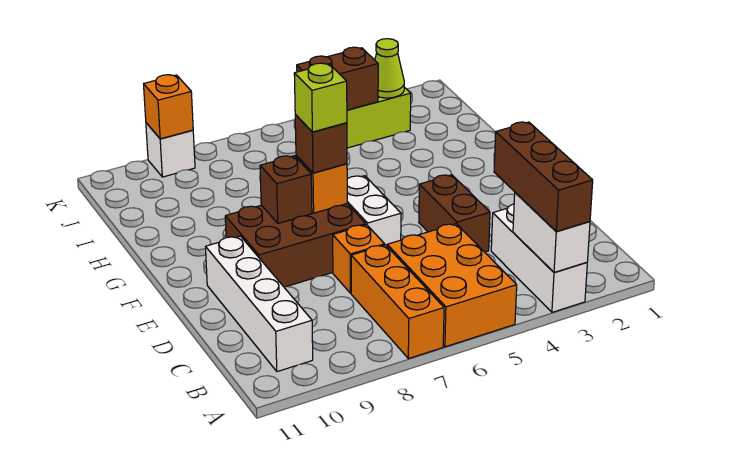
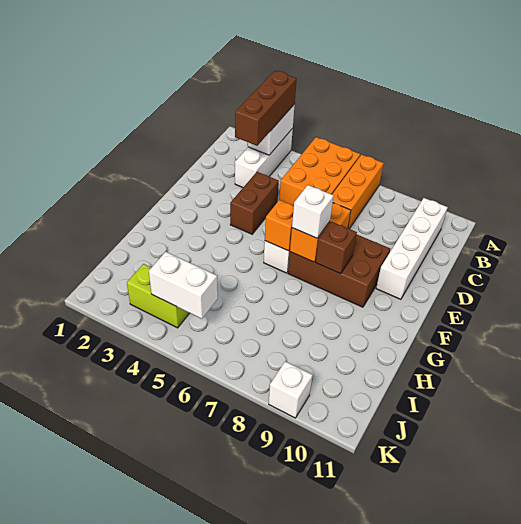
brown 1x1 brick [295,115,347,173] -> white 1x1 brick [292,185,334,238]
lime 1x1 brick [294,63,347,132] -> none
lime 1x1 cone [375,39,404,98] -> none
brown 1x2 brick [297,47,378,110] -> white 1x2 brick [149,252,218,319]
orange 1x1 brick [144,75,193,139] -> orange 1x1 brick moved to [265,200,294,251]

